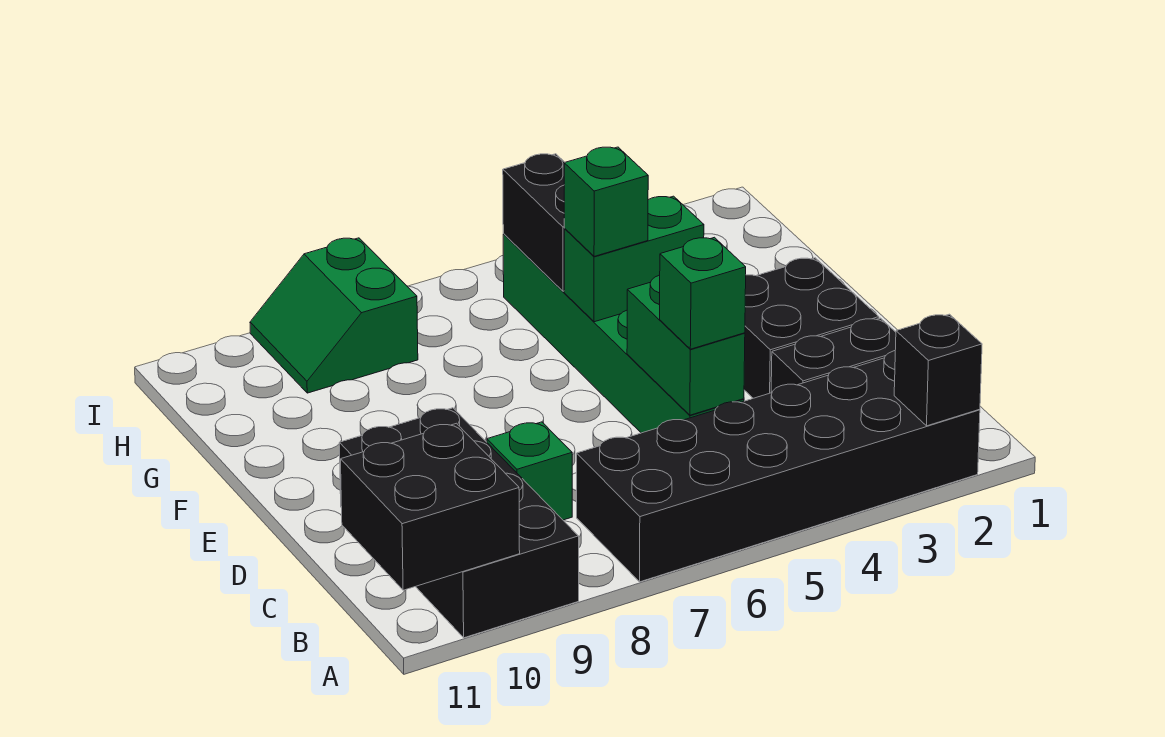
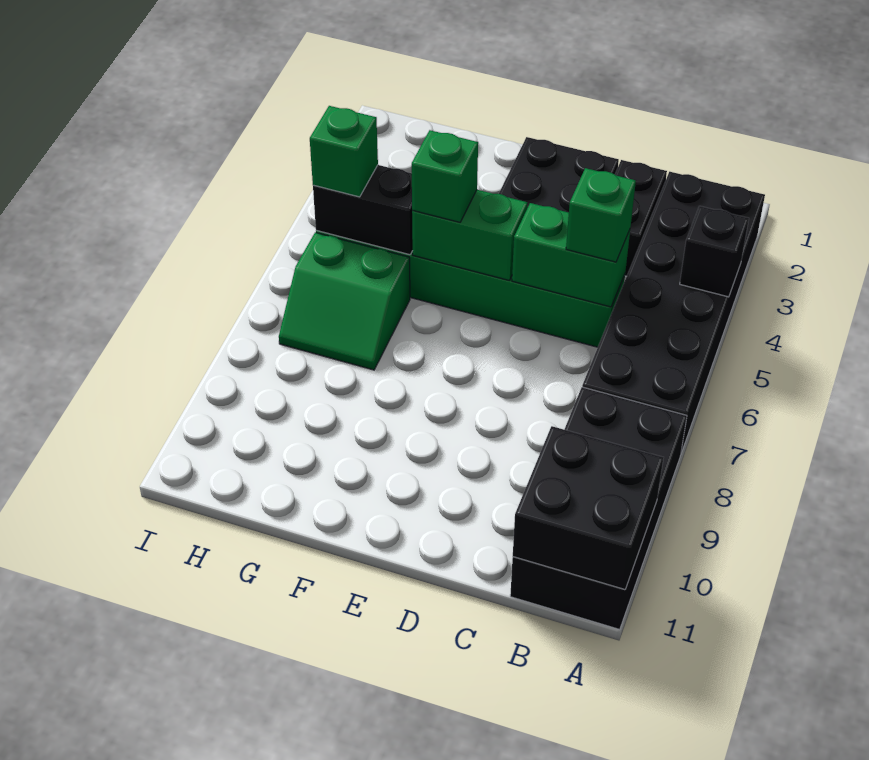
black 1x1 brick [894,314,982,426] -> black 1x1 brick moved to [680,206,749,297]
black 2x4 brick [339,408,579,638] -> black 2x4 brick turned to [510,387,687,630]
green 1x1 brick [487,422,572,520] -> green 1x1 brick moved to [310,106,378,197]
green 1x2 brick [564,196,704,322] -> green 1x2 brick turned to [412,190,527,280]
green 2x2 slope [250,238,418,393] -> green 2x2 slope moved to [279,233,410,370]

